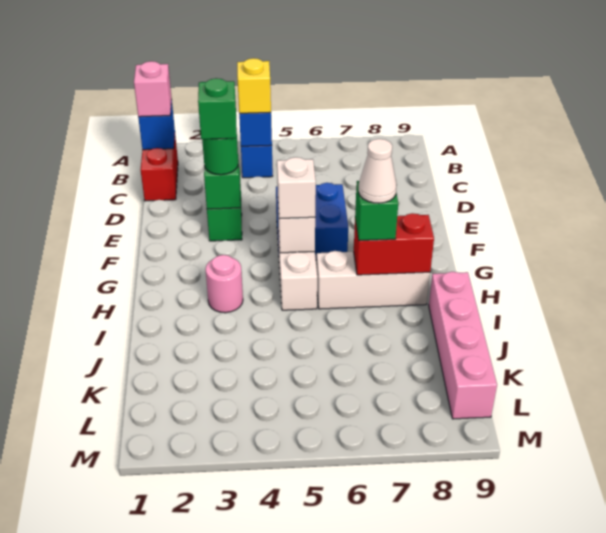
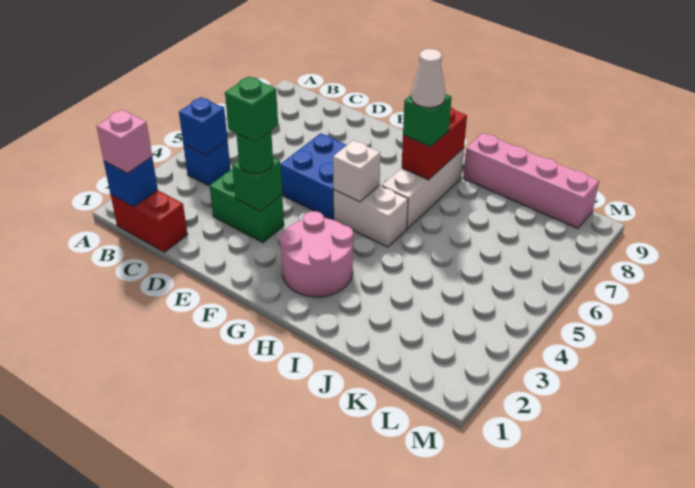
yellow 1x1 brick [237,58,271,113] -> none
white 1x1 brick [277,157,316,219] -> none
pink 1x1 round brick [206,255,243,313] -> pink 2x2 round brick [280,211,353,297]

